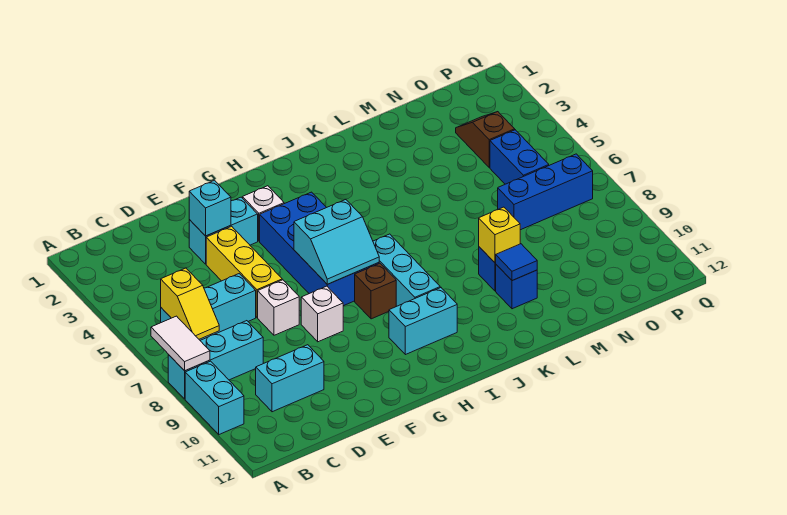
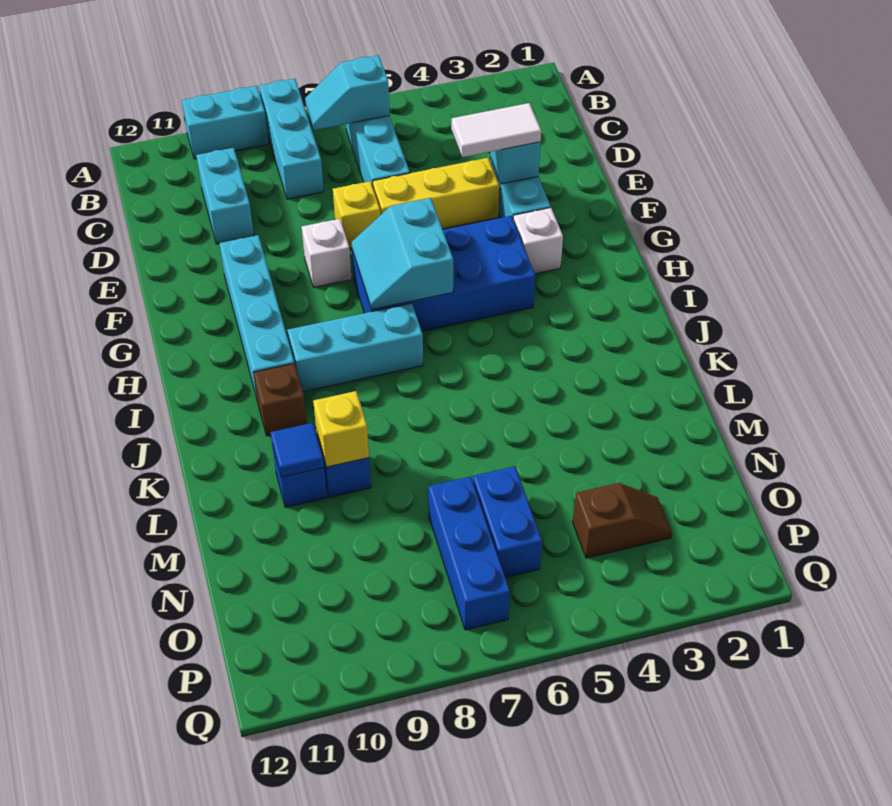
white 1x2 tile [151,316,210,371] -> white 1x2 tile moved to [451,103,541,157]
yellow 1x2 slope [161,268,219,339] -> cyan 1x2 slope [305,55,390,130]
white 1x1 brick [258,280,299,335] -> yellow 1x1 brick [333,181,380,248]
brown 1x1 brick [355,263,396,319] -> brown 1x1 brick moved to [253,363,307,436]
cyan 1x2 brick [389,288,457,355] -> cyan 1x4 brick [219,235,294,398]
blue 1x2 brick [490,130,549,184] -> blue 1x2 brick turned to [473,466,542,578]

